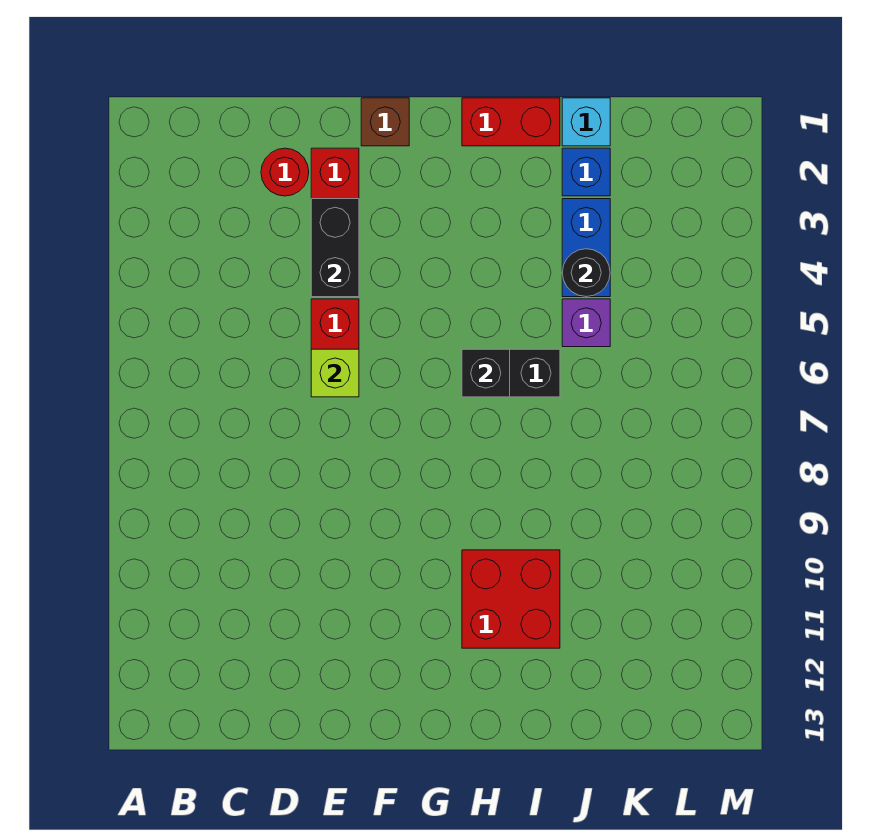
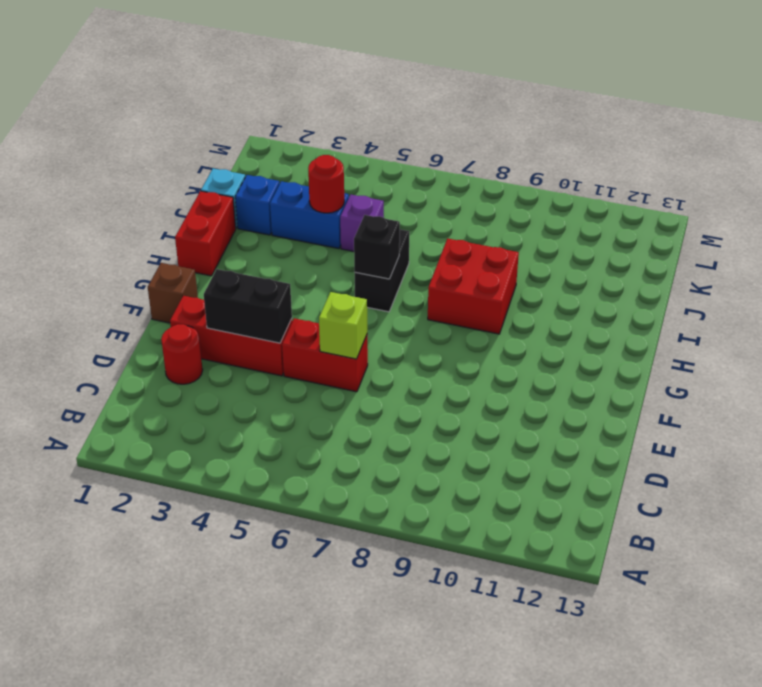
red 2x2 brick [462,550,560,648] -> red 2x2 brick moved to [428,239,519,334]
black 1x1 round brick [562,249,610,297] -> red 1x1 round brick [308,155,344,213]

